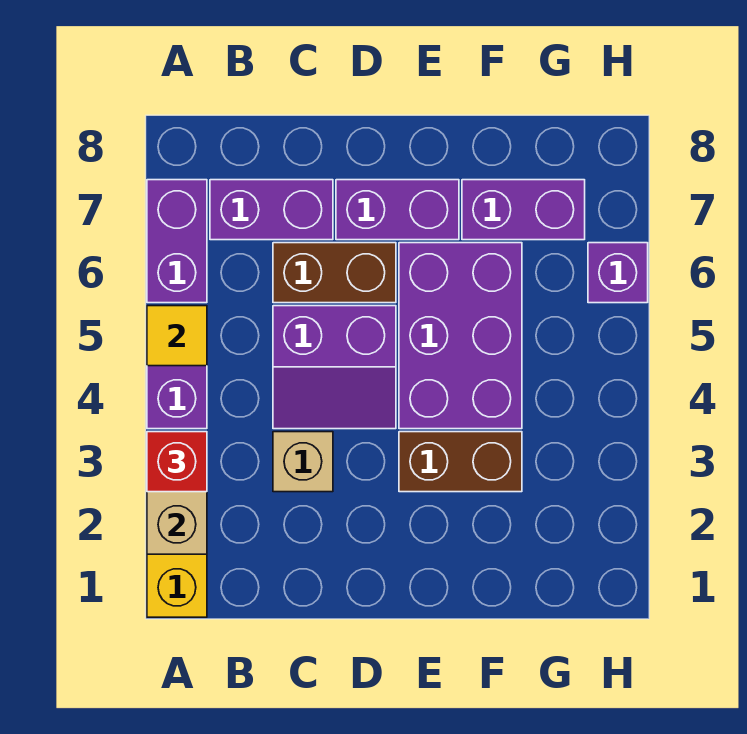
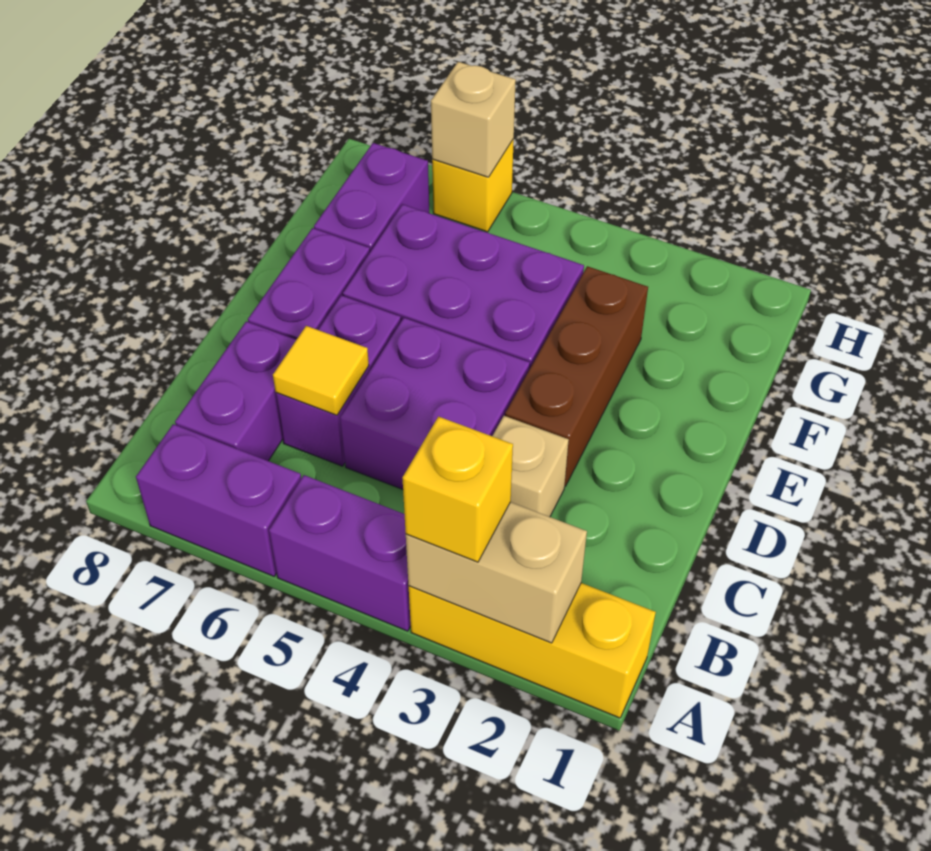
red 1x1 brick [147,432,207,492] -> yellow 1x1 brick [402,417,513,562]
yellow 1x1 tile [147,306,207,366] -> yellow 1x1 tile moved to [273,326,369,415]
purple 2x2 slope [273,306,396,429] -> purple 2x2 brick [340,318,530,489]
brown 1x2 brick [273,243,396,303] -> purple 1x2 brick [276,295,401,466]
brown 1x2 brick [399,432,522,492] -> brown 1x3 brick [505,266,648,486]
purple 1x1 brick [588,243,648,303] -> yellow 1x1 brick [432,139,514,232]
none -> tan 1x1 brick [431,62,516,177]

